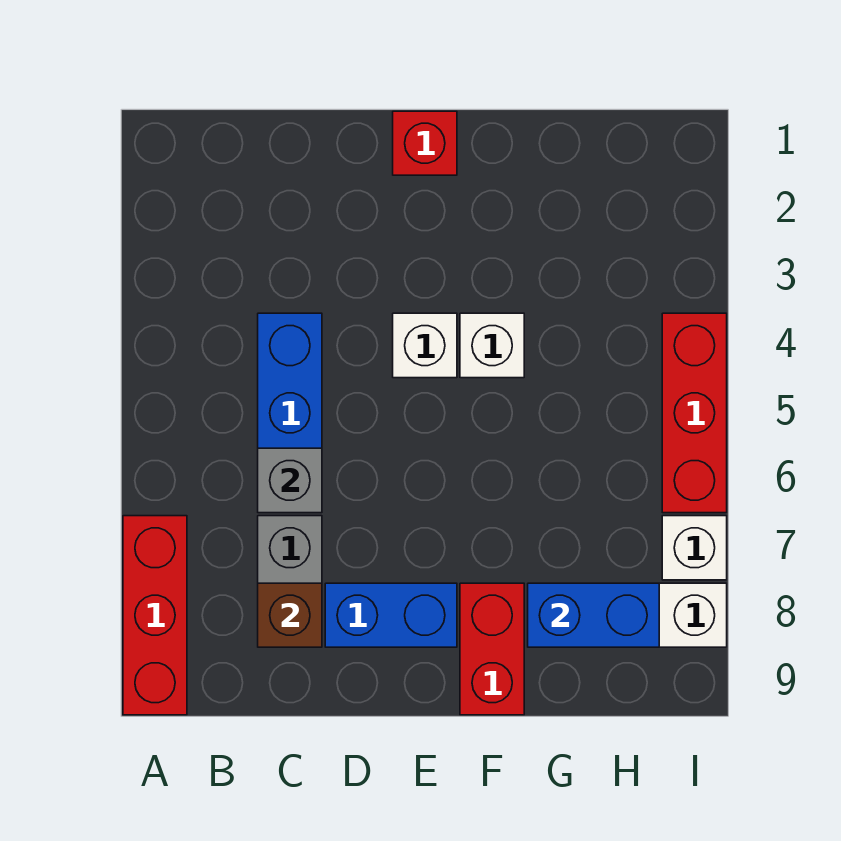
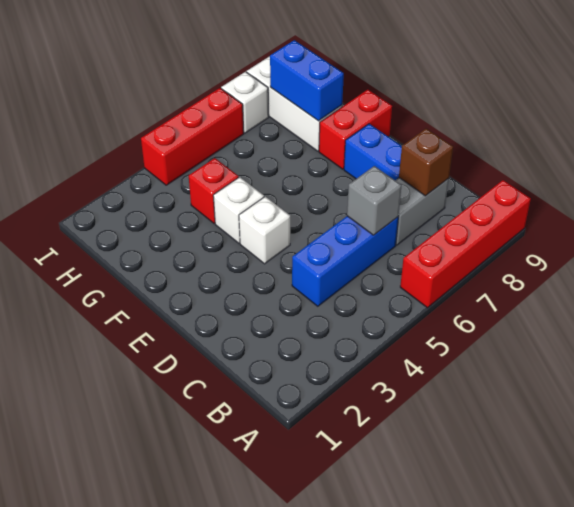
red 1x3 brick [123,516,187,715] -> red 1x4 brick [400,180,531,308]
red 1x1 brick [393,111,457,175] -> red 1x1 brick moved to [189,158,239,223]

